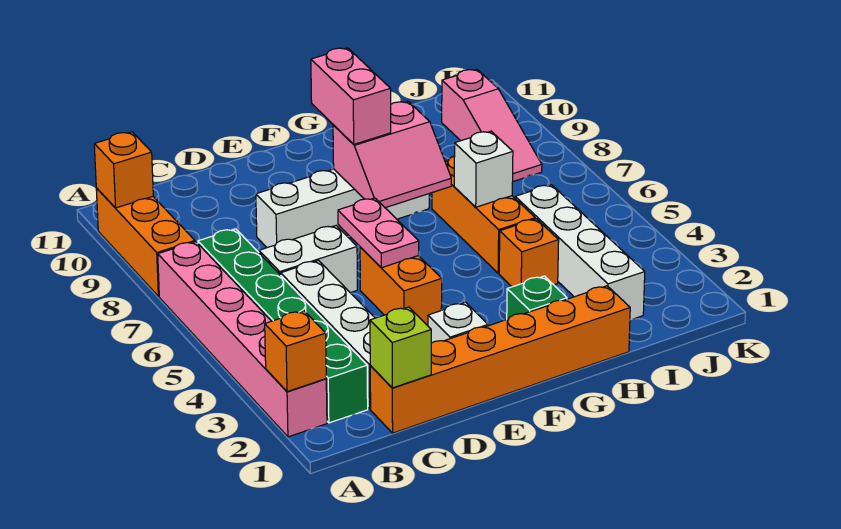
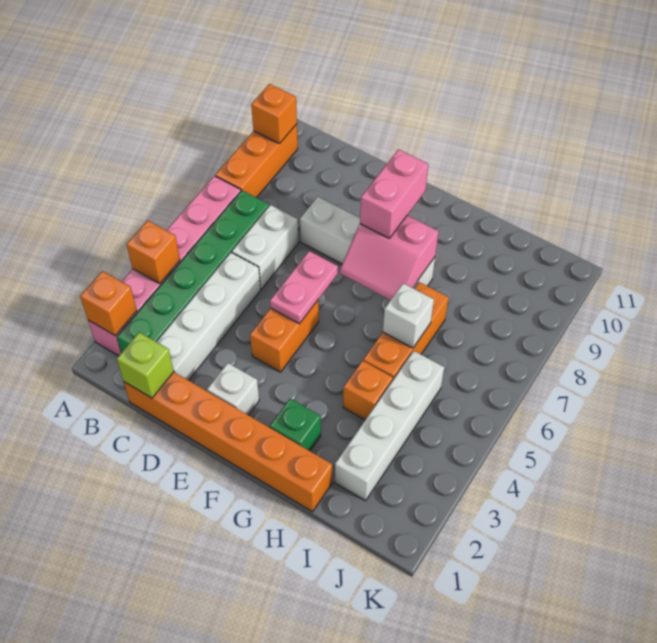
none -> orange 1x1 brick [126,220,180,284]
white 1x2 brick [259,226,357,293] -> white 1x2 brick turned to [232,205,299,289]
pink 1x3 slope [442,69,542,181] -> none

